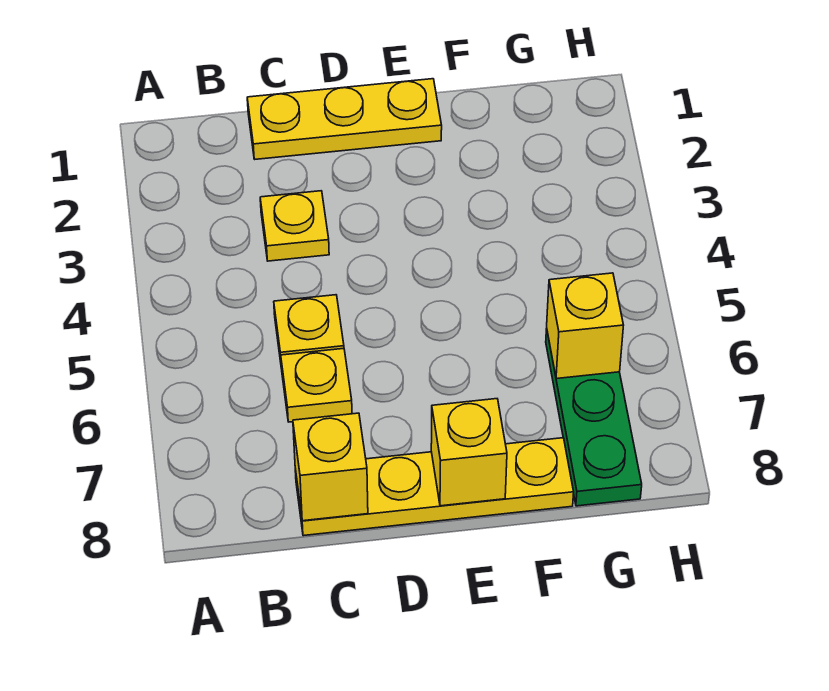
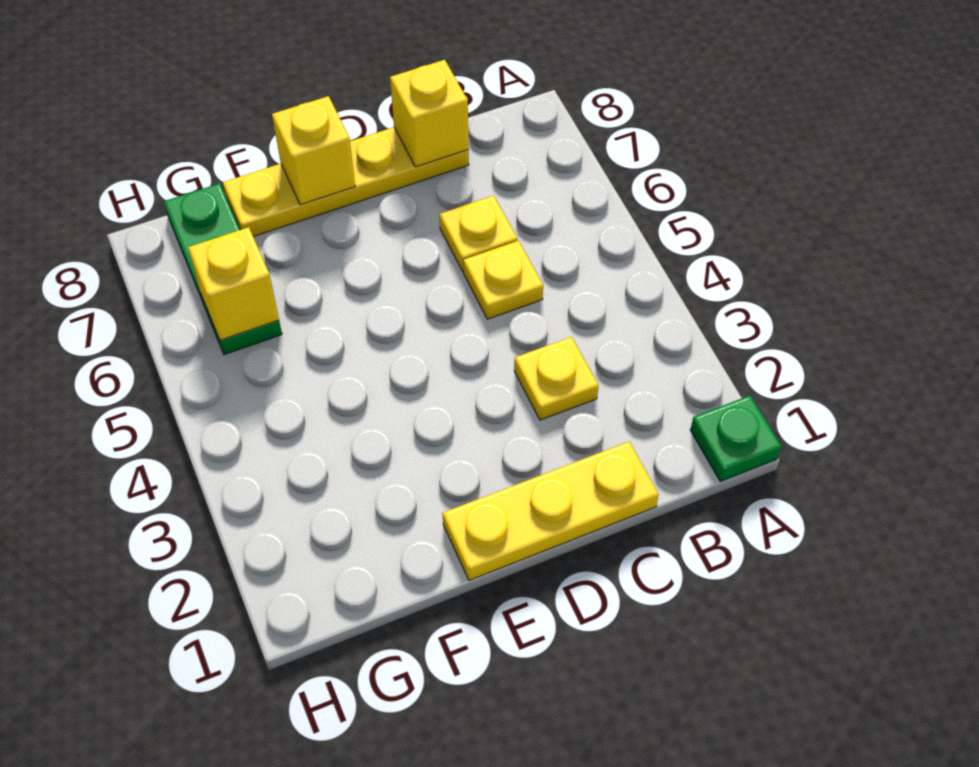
none -> green 1x1 plate [690,396,781,481]

